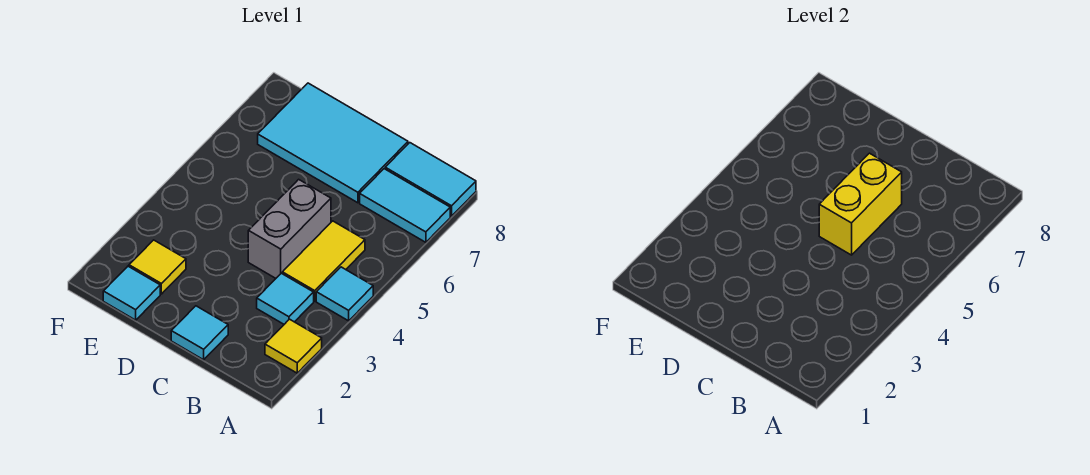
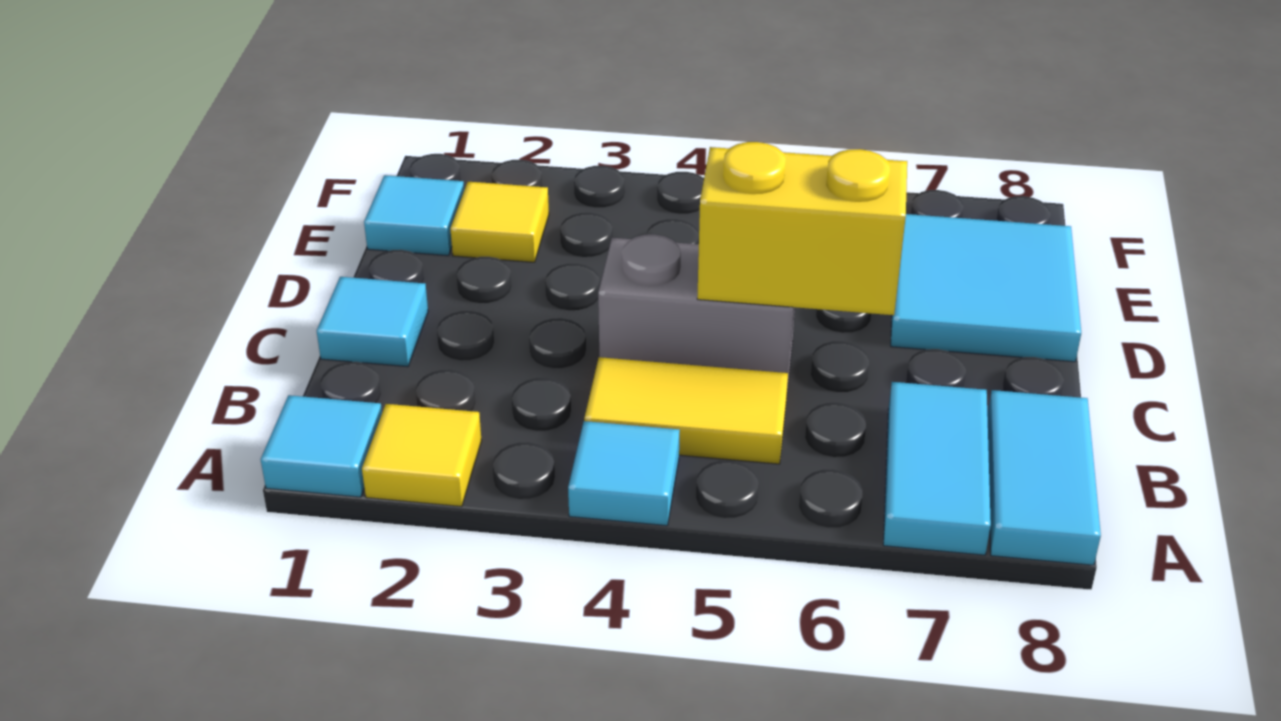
cyan 1x1 tile [257,273,314,324] -> cyan 1x1 tile moved to [261,395,382,497]
cyan 2x3 tile [258,83,408,203] -> cyan 2x2 tile [891,214,1081,362]

